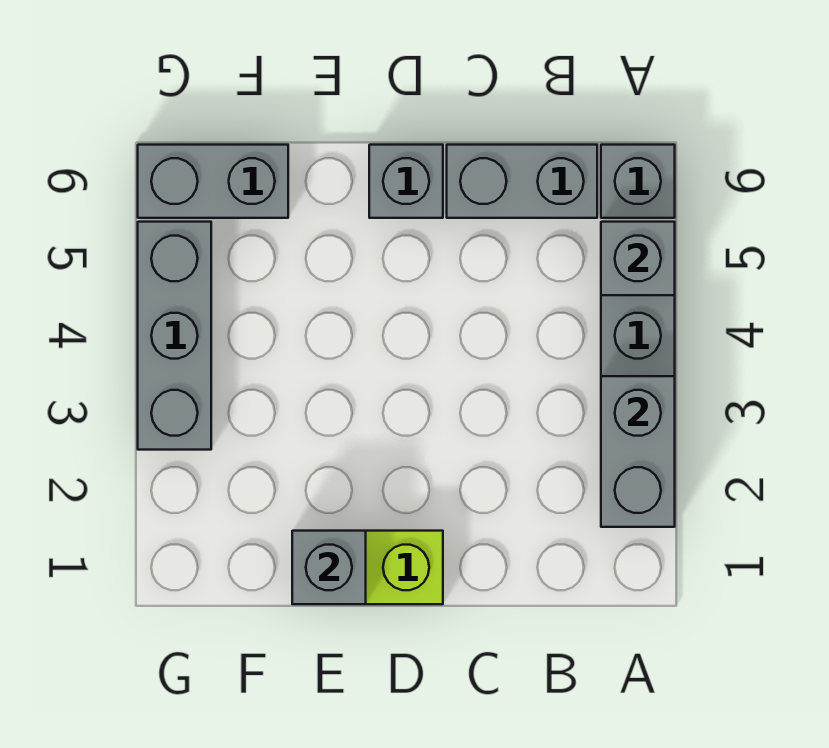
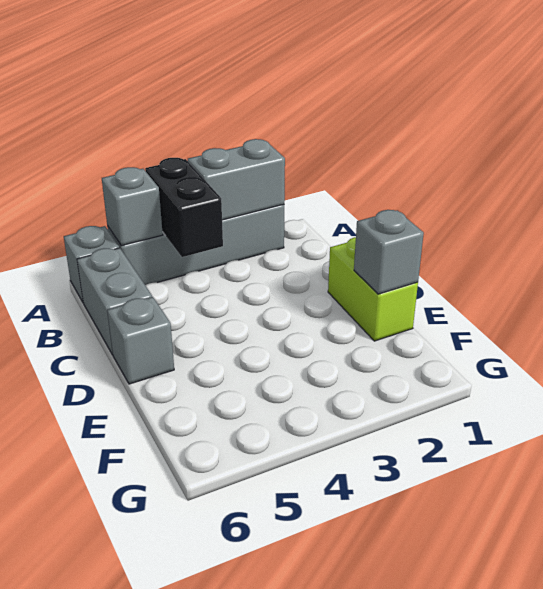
none -> black 1x2 brick [145,158,223,257]
grey 1x2 brick [138,145,288,218] -> none
grey 1x3 brick [138,222,211,450] -> none

